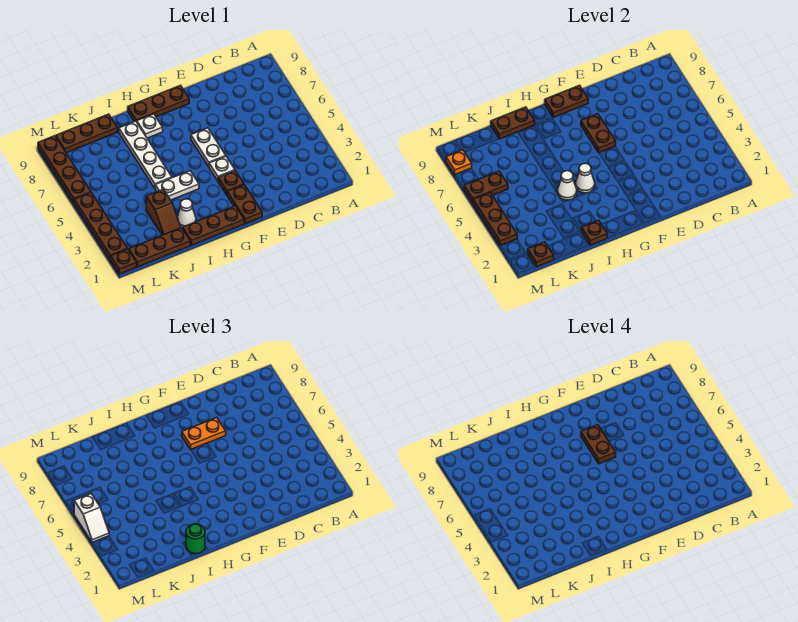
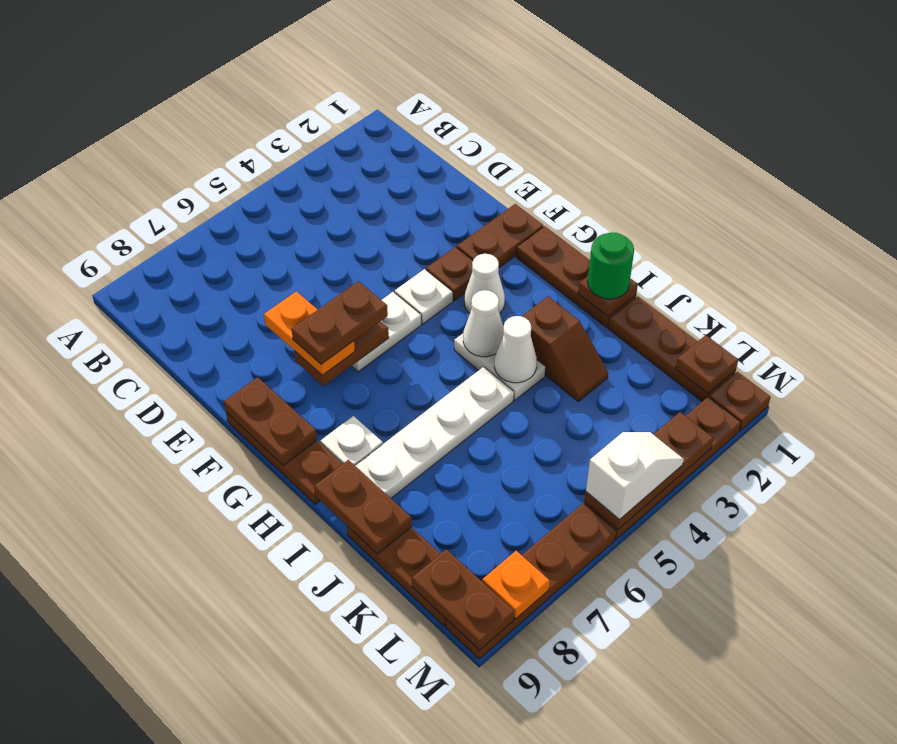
white 1x1 cone [177,199,196,228] -> white 1x1 cone moved to [464,254,505,313]
brown 1x2 slope [146,189,181,235] -> brown 1x2 slope turned to [522,296,608,401]
brown 1x2 plate [464,171,508,203] -> brown 1x2 plate moved to [412,549,514,650]

